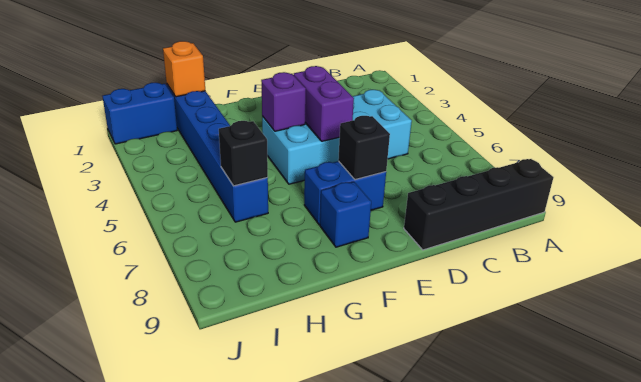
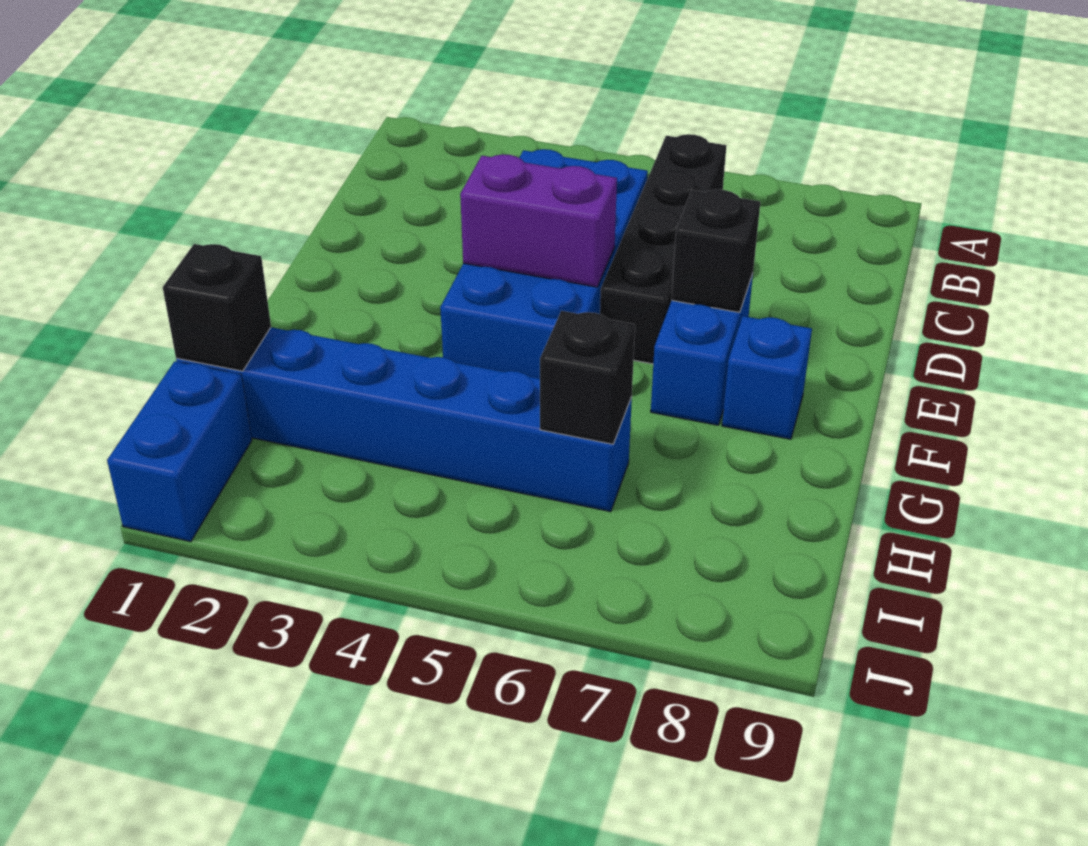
black 1x4 brick [404,159,554,250] -> black 1x4 brick moved to [600,134,726,364]
cyan 2x4 brick [262,90,412,184] -> blue 2x4 brick [440,149,648,379]
purple 1x1 brick [261,72,306,131] -> none
orange 1x1 brick [163,41,205,97] -> black 1x1 brick [163,244,271,371]

